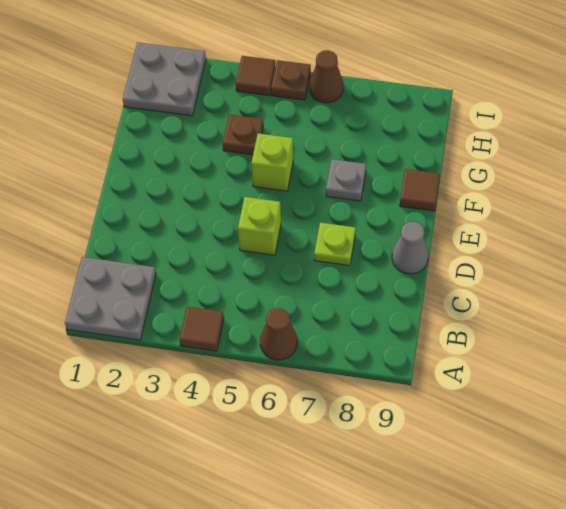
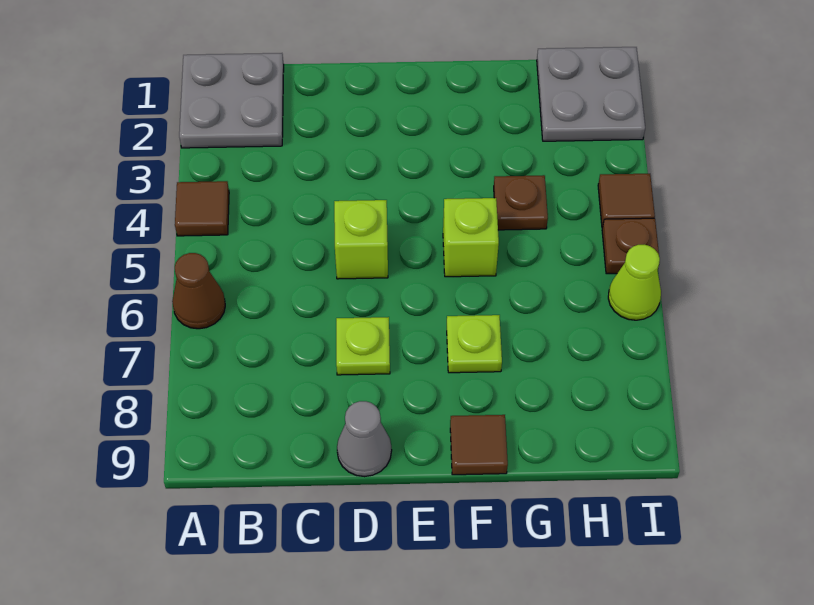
grey 1x1 plate [326,159,366,201] -> lime 1x1 plate [447,315,502,373]
brown 1x1 cone [310,50,343,103] -> lime 1x1 cone [608,245,661,320]

